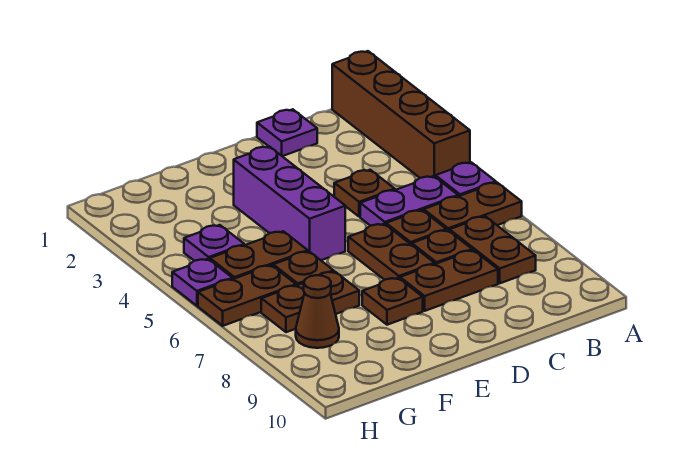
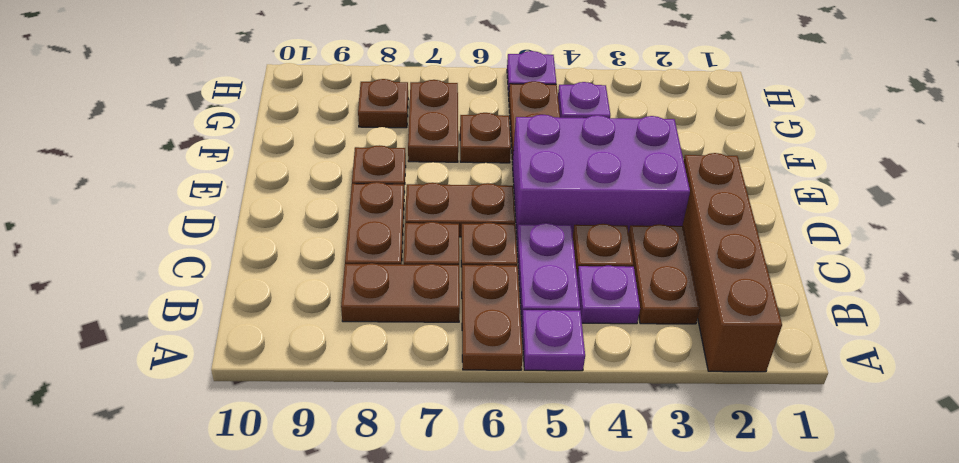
brown 1x4 brick [332,51,470,178] -> brown 1x4 brick turned to [682,153,782,372]
purple 1x1 plate [257,109,317,156] -> purple 1x1 plate moved to [577,265,640,324]
purple 1x3 brick [234,146,345,260] -> purple 2x3 brick [512,115,690,234]
brown 1x2 plate [198,265,296,326] -> brown 1x2 plate moved to [629,224,700,324]
brown 1x1 cone [296,275,339,348] -> brown 1x1 plate [358,79,408,128]

